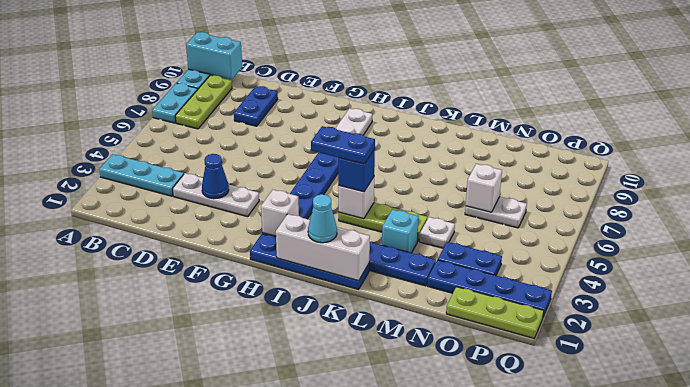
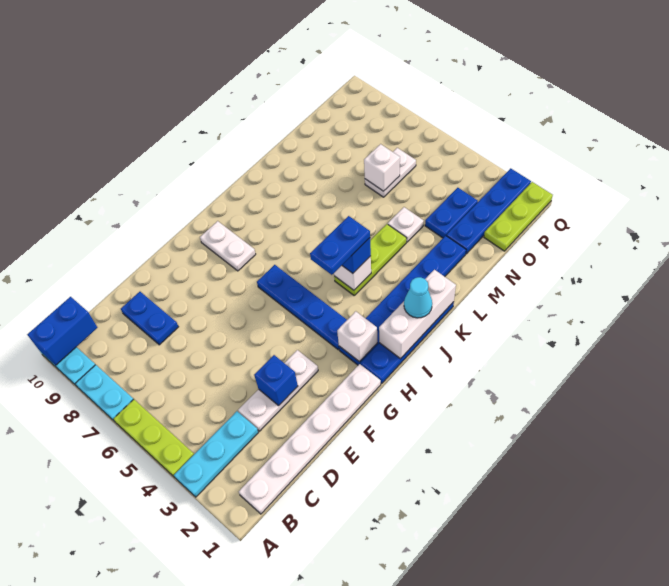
cyan 1x2 brick [186,32,242,79] -> blue 1x2 brick [27,297,97,365]
none -> white 1x6 plate [239,364,381,514]
lime 1x3 plate [175,75,232,129] -> lime 1x3 plate moved to [113,399,194,478]
blue 1x1 cone [202,154,229,199] -> blue 1x1 brick [254,355,298,406]
cyan 1x1 brick [382,210,419,253] -> none

